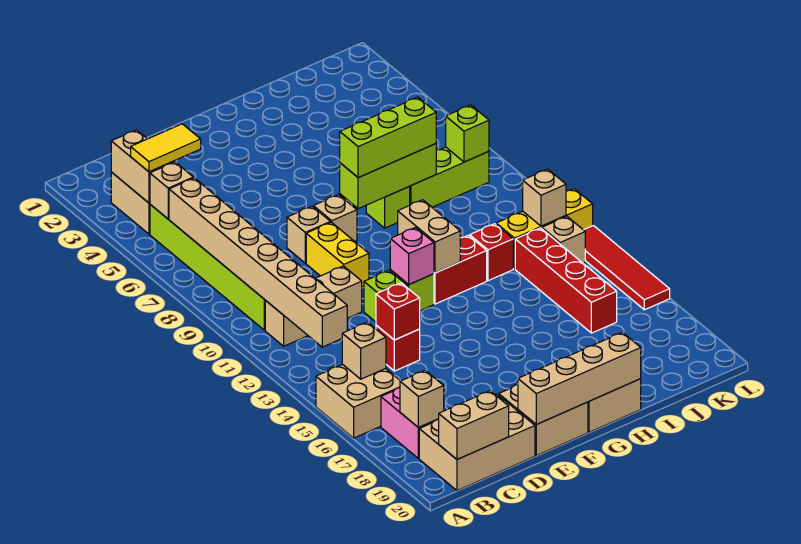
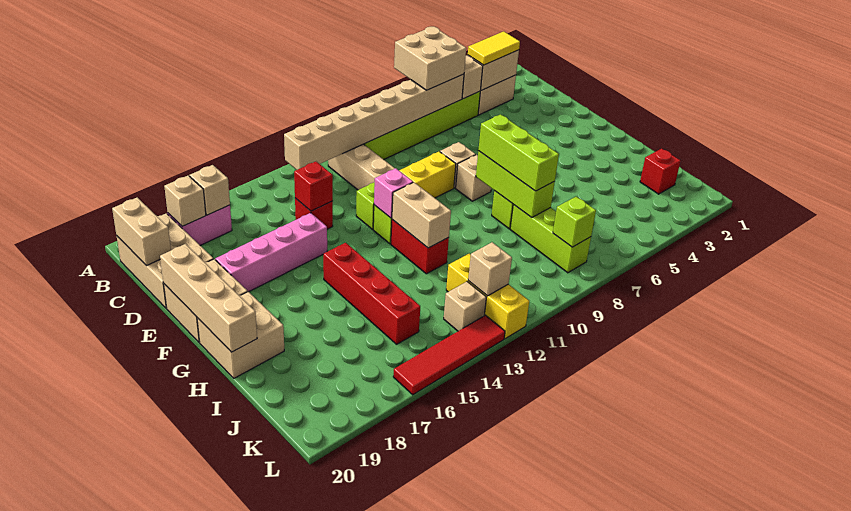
tan 2x2 brick [316,364,400,438] -> tan 2x2 brick moved to [394,27,466,90]
yellow 1x2 tile [131,124,201,172] -> yellow 1x2 tile turned to [468,31,520,65]
tan 1x1 brick [342,322,386,379] -> tan 1x1 brick moved to [190,165,230,215]
none -> pink 1x4 brick [215,213,327,292]
tan 1x2 brick [398,200,460,273] -> tan 1x2 brick turned to [392,182,451,248]
red 1x1 brick [470,224,513,281] -> red 1x1 brick moved to [640,148,680,194]
red 1x4 brick [515,228,617,333] -> red 1x4 brick turned to [323,243,420,344]

